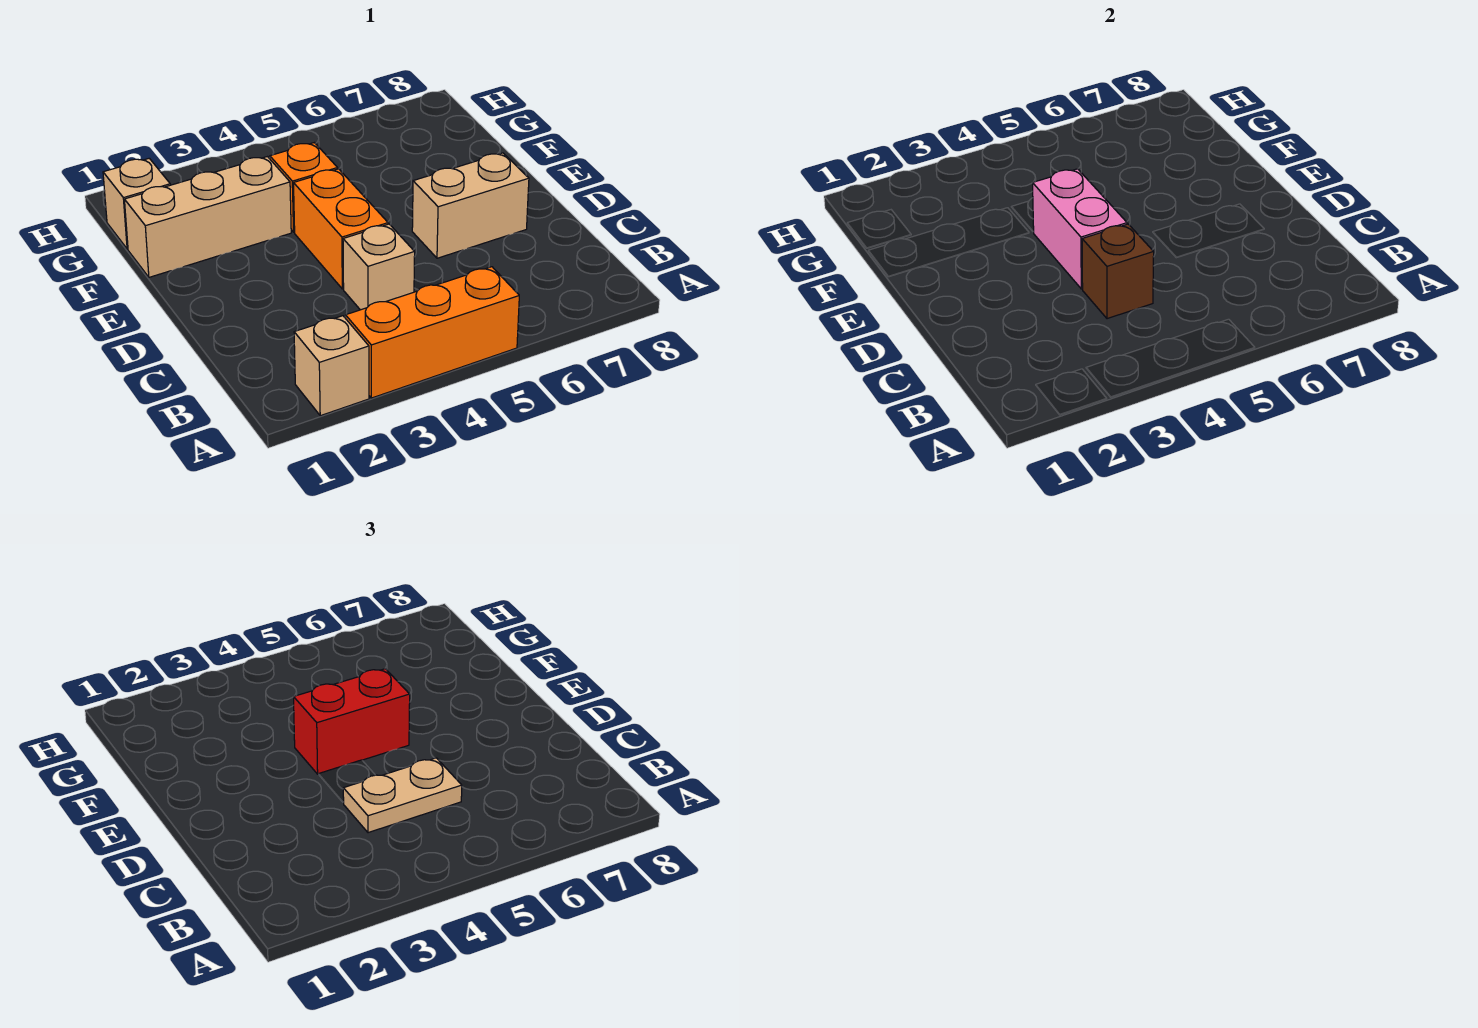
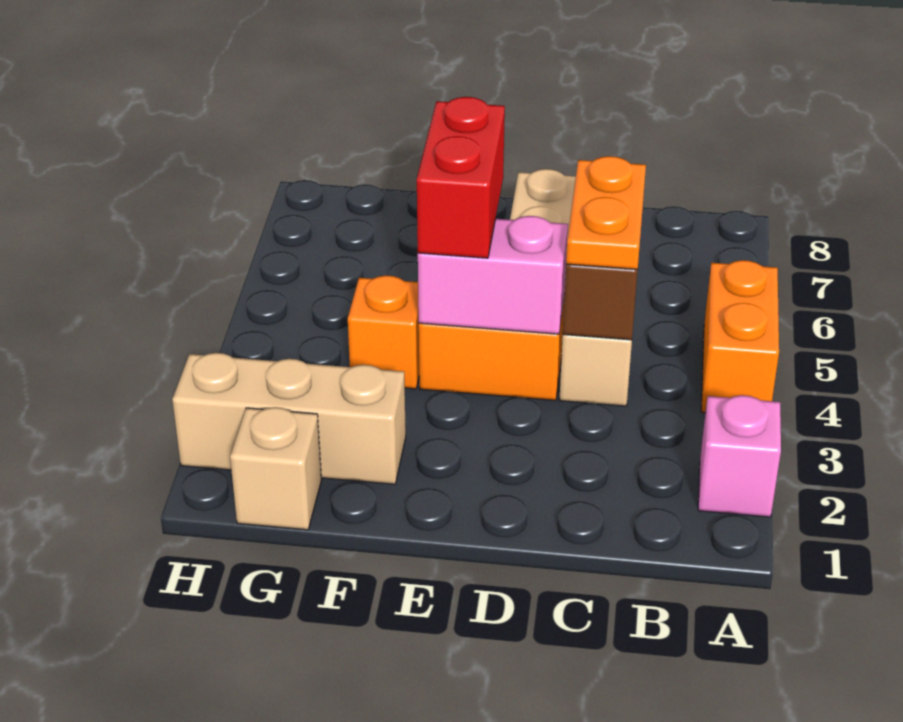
tan 1x1 brick [294,316,369,416] -> pink 1x1 brick [698,395,781,517]
orange 1x3 brick [346,267,519,398] -> orange 1x2 brick [701,260,779,413]
tan 1x2 plate [343,758,462,833] -> orange 1x2 plate [566,156,646,269]
tan 1x3 brick [124,157,291,277] -> tan 1x3 brick turned to [172,353,406,484]

